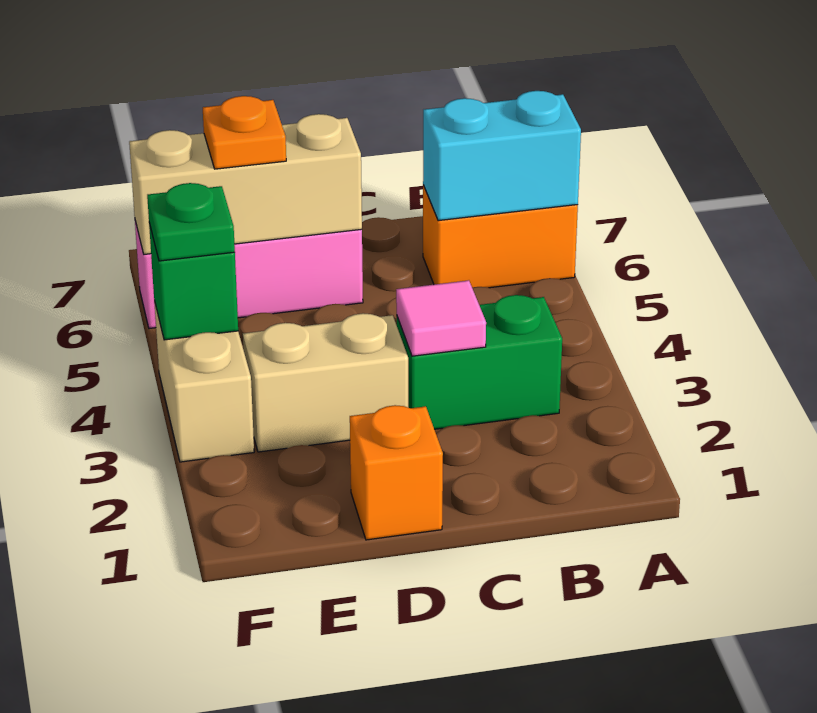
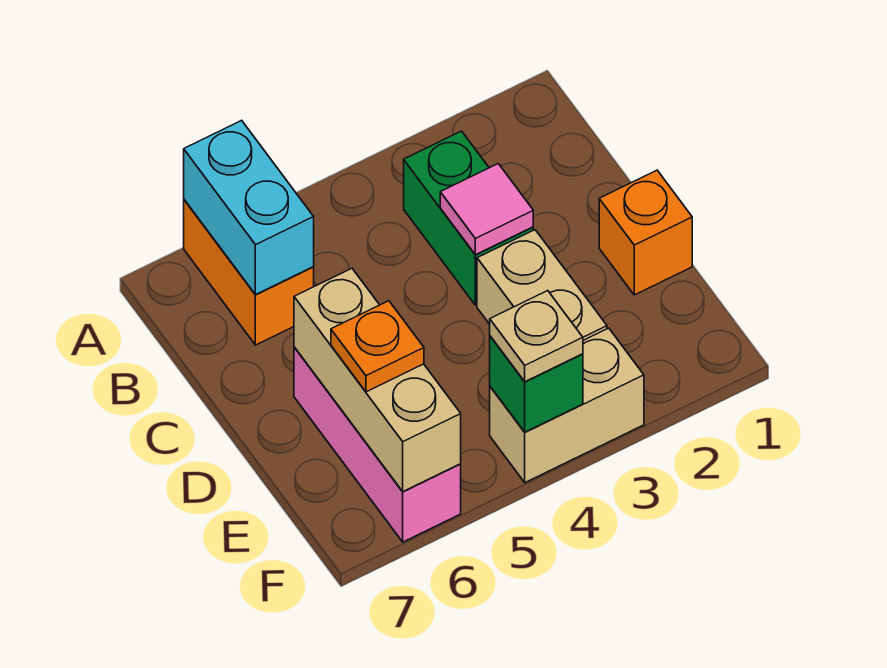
green 1x1 plate [147,183,235,261] -> tan 1x1 plate [490,291,583,382]

